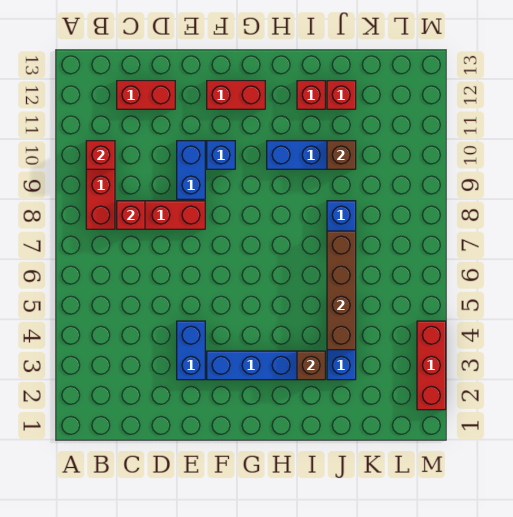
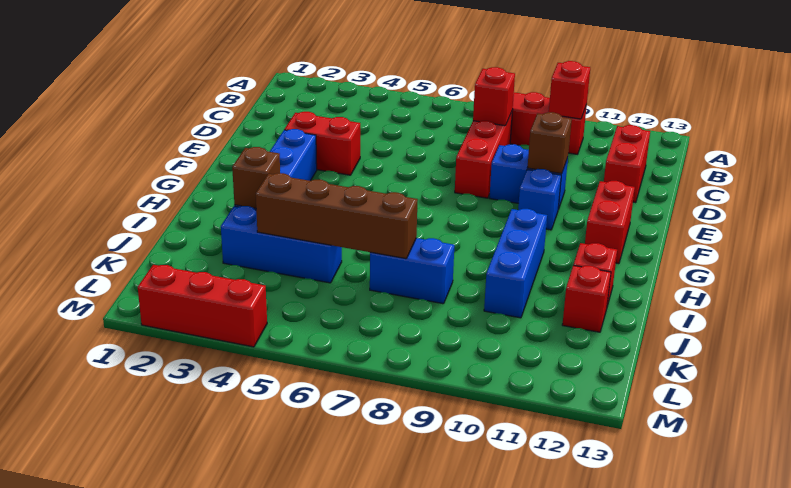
blue 1x2 brick [177,321,205,380] -> red 1x2 brick [284,112,360,175]
brown 1x1 brick [327,141,356,169] -> brown 1x1 brick moved to [527,112,572,174]

